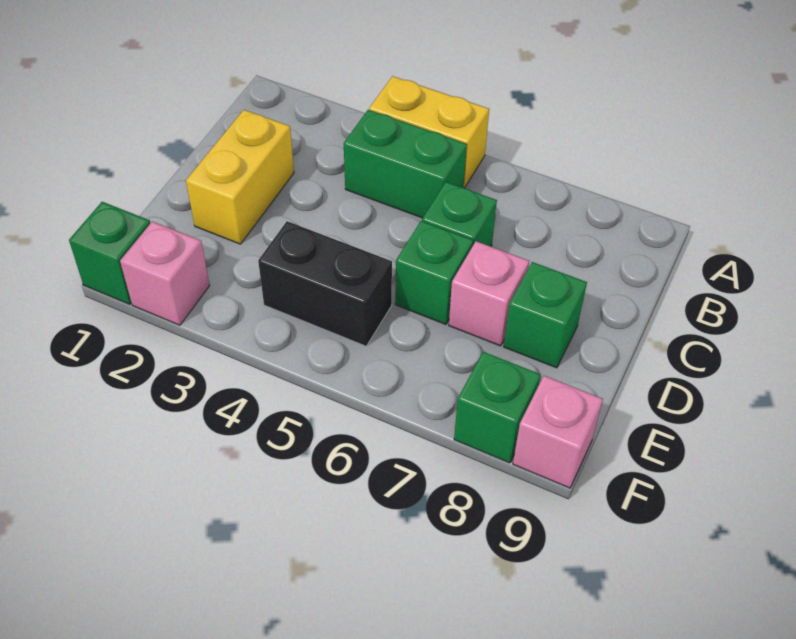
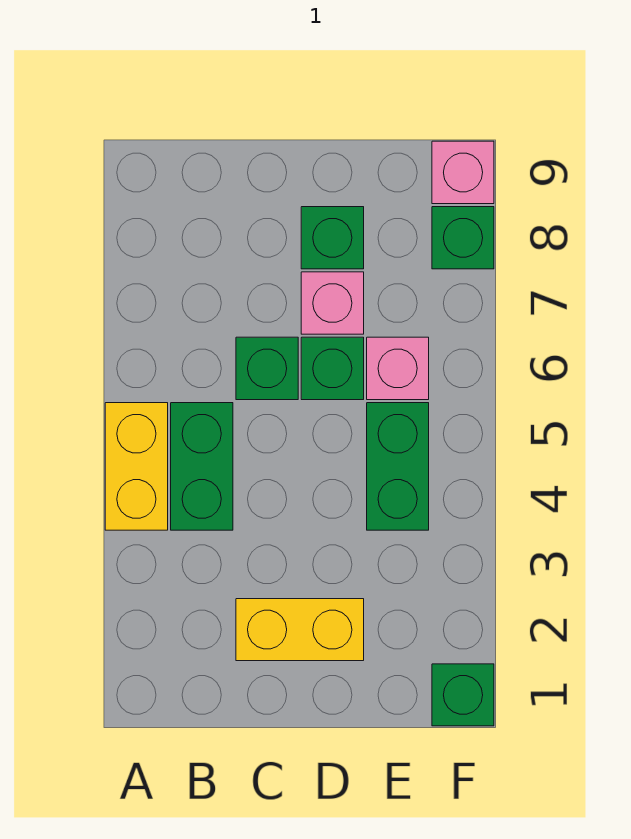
black 1x2 brick [258,221,392,346] -> green 1x2 brick [367,403,429,530]
pink 1x1 brick [120,221,210,325] -> pink 1x1 brick moved to [367,337,429,400]

